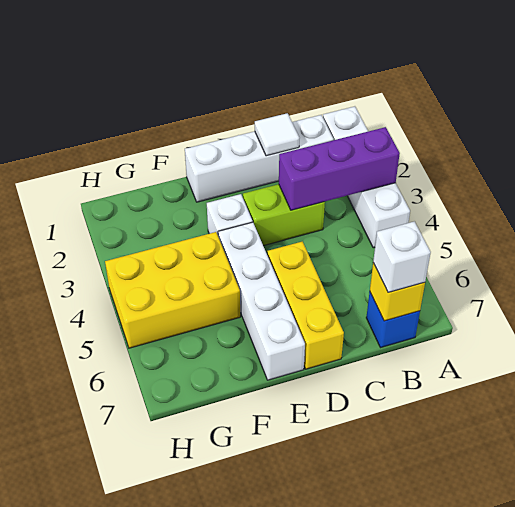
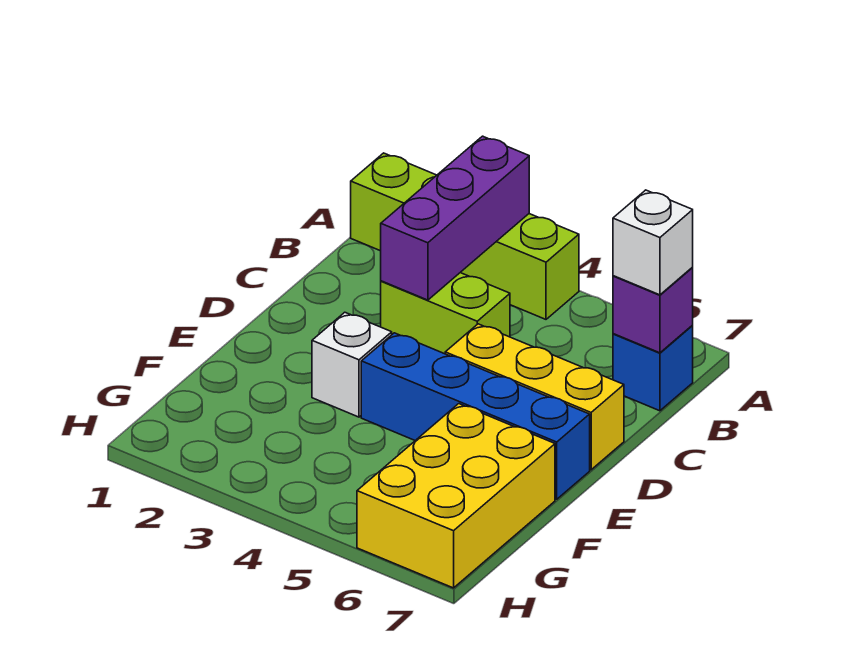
white 1x4 brick [323,106,410,248] -> lime 1x4 brick [351,153,579,319]
white 1x4 brick [185,115,334,202] -> none
yellow 1x1 brick [370,263,425,321] -> purple 1x1 brick [613,268,693,353]
white 1x1 tile [255,113,299,156] -> none
lime 1x2 brick [243,184,325,246] -> lime 1x2 brick turned to [381,273,510,354]
white 1x4 brick [218,222,305,380] -> blue 1x4 brick [361,333,590,499]
yellow 2x3 brick [105,232,240,348] -> yellow 2x3 brick moved to [357,404,555,588]

